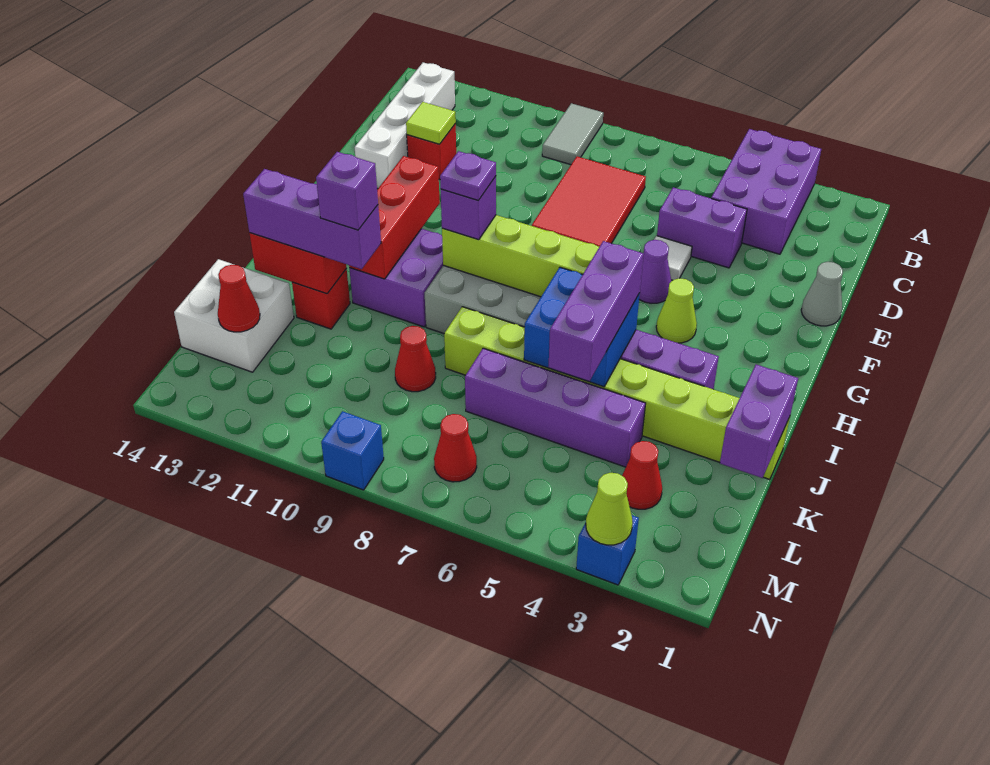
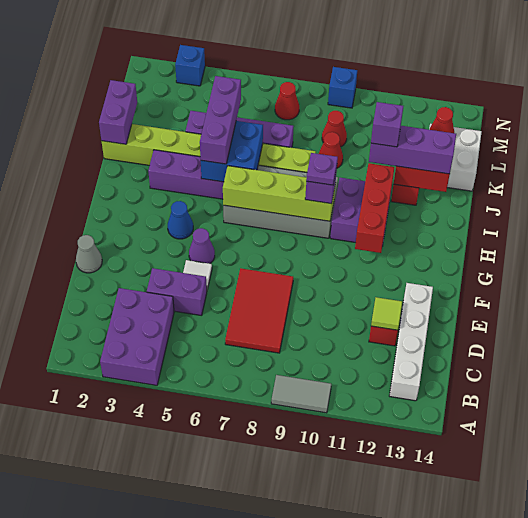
grey 1x2 tile [542,103,603,165] -> grey 1x2 tile turned to [271,375,331,413]
lime 1x1 cone [656,278,697,343] -> blue 1x1 cone [168,201,193,239]
red 1x1 cone [622,441,662,509] -> red 1x1 cone moved to [322,111,347,147]
lime 1x1 cone [586,473,633,545] -> none

